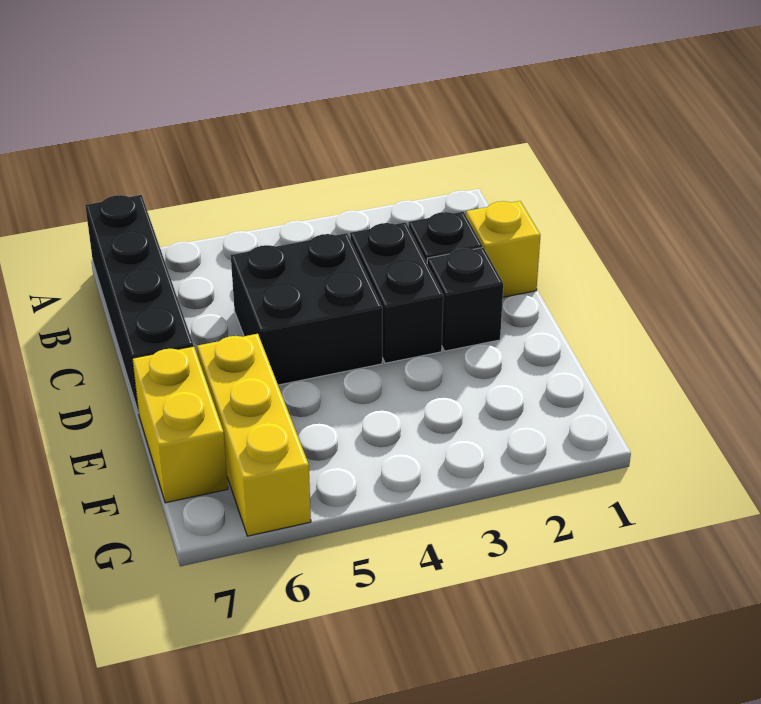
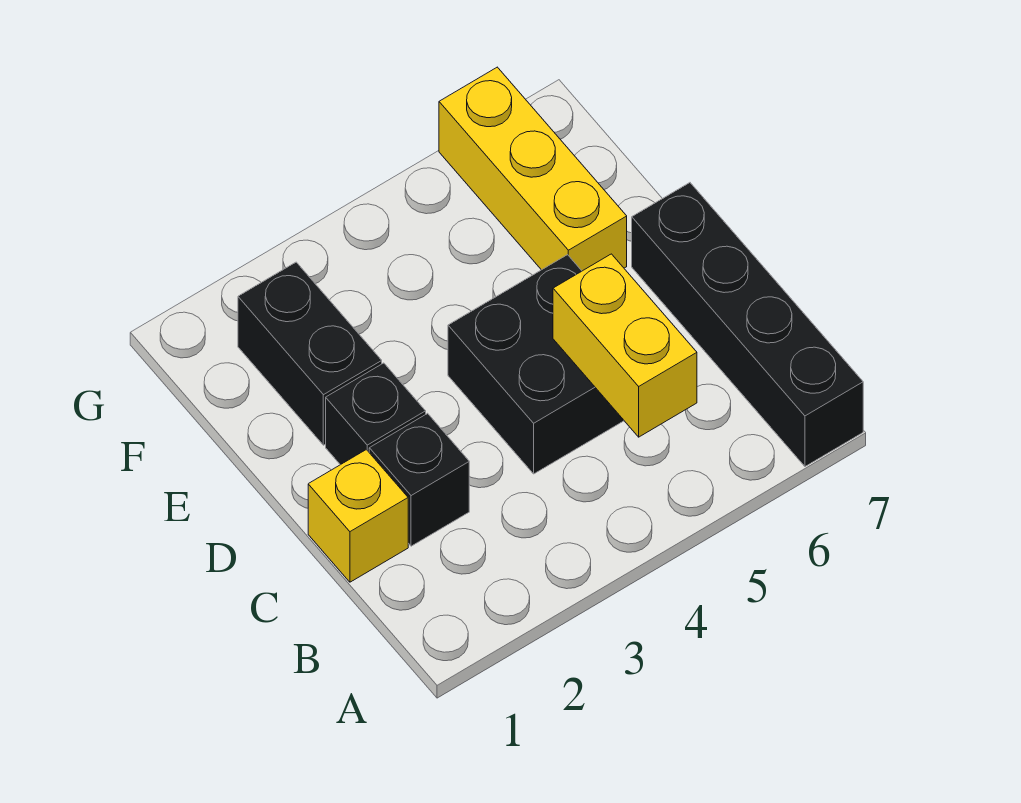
black 1x2 brick [350,222,443,363] -> black 1x2 brick moved to [238,262,382,445]
yellow 1x2 brick [132,346,228,503] -> yellow 1x2 brick moved to [553,254,697,437]

